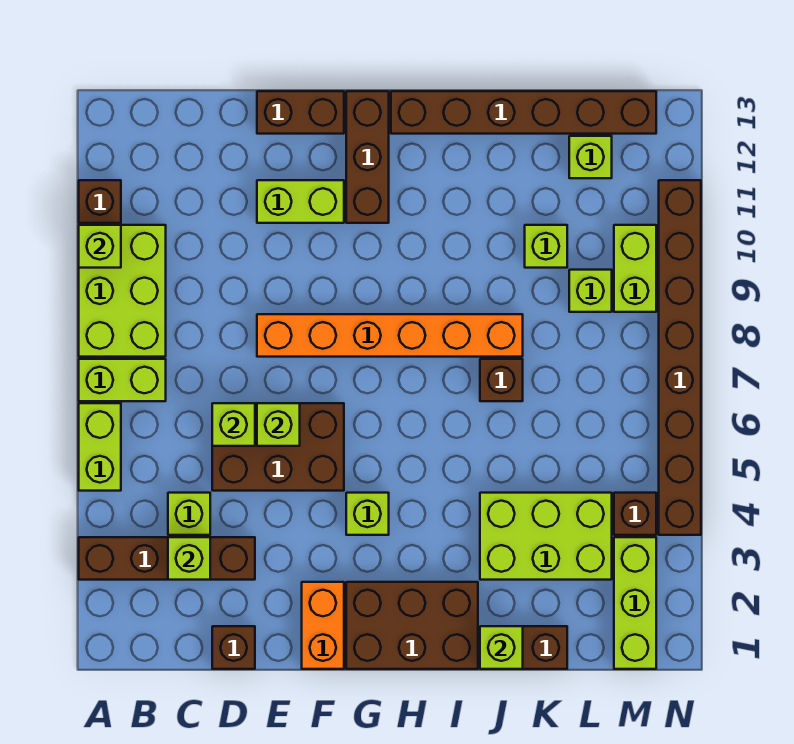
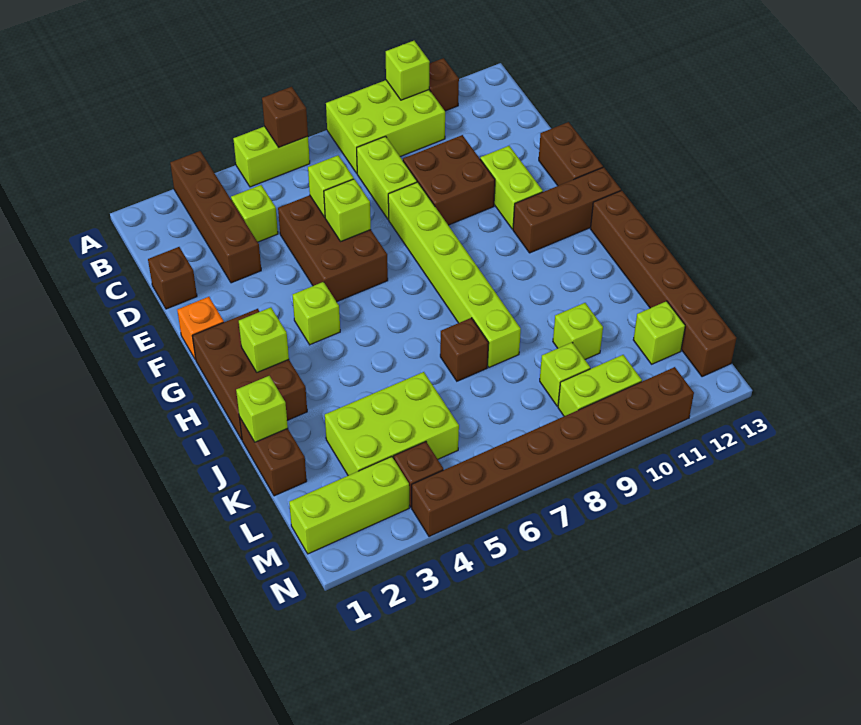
none -> brown 1x1 brick [262,87,308,147]
lime 1x2 brick [79,359,166,401] -> lime 1x2 brick moved to [357,136,417,220]
lime 1x1 brick [168,537,210,580] -> lime 1x1 brick moved to [239,307,289,372]
none -> brown 2x2 brick [403,135,495,225]
orange 1x6 brick [257,314,523,357] -> lime 1x6 brick [388,182,521,367]
orange 1x2 brick [302,582,344,669] -> orange 1x1 brick [177,297,224,360]
lime 2x3 brick [480,493,612,580] -> lime 2x3 brick turned to [325,372,459,476]

